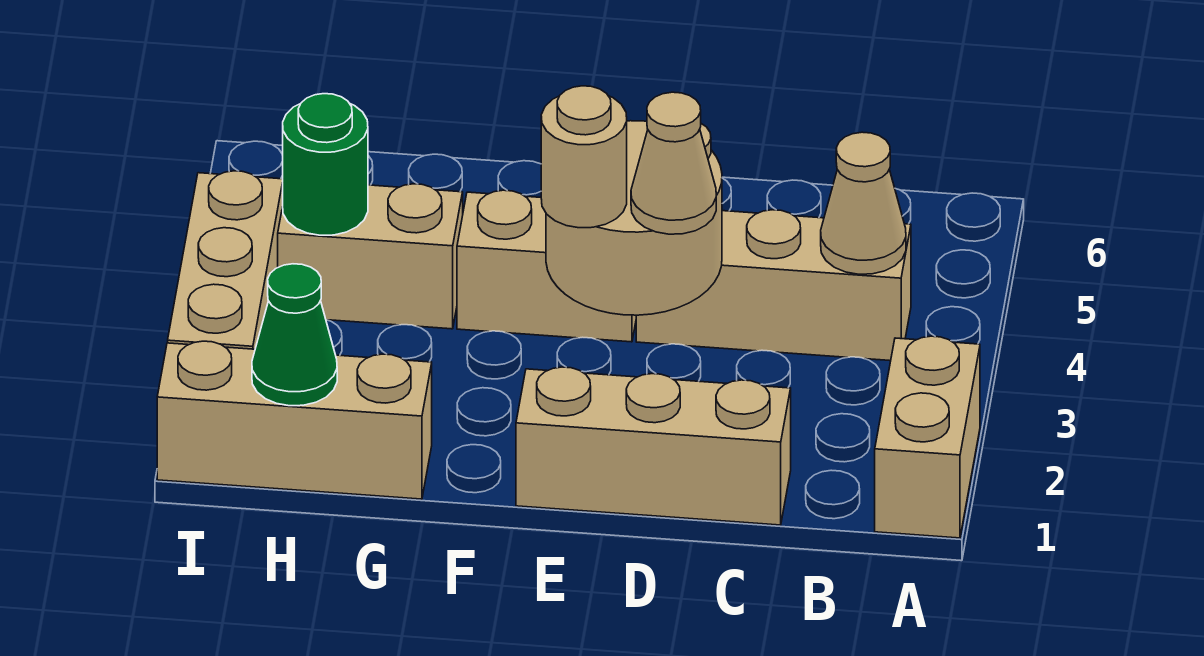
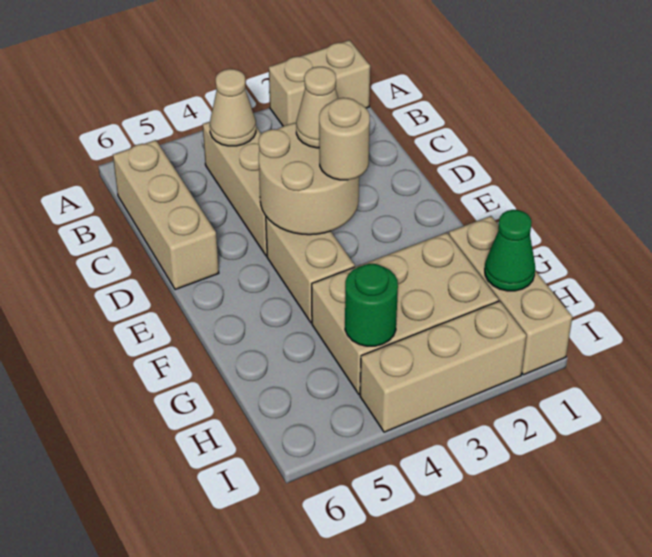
tan 1x3 brick [516,367,791,525] -> tan 1x3 brick moved to [113,140,219,290]
tan 1x2 brick [278,184,463,329] -> tan 2x3 brick [312,233,499,394]

